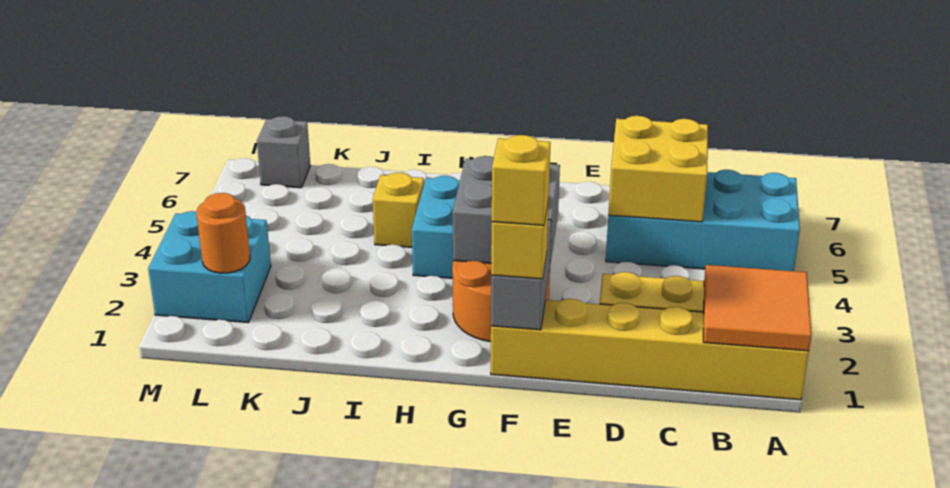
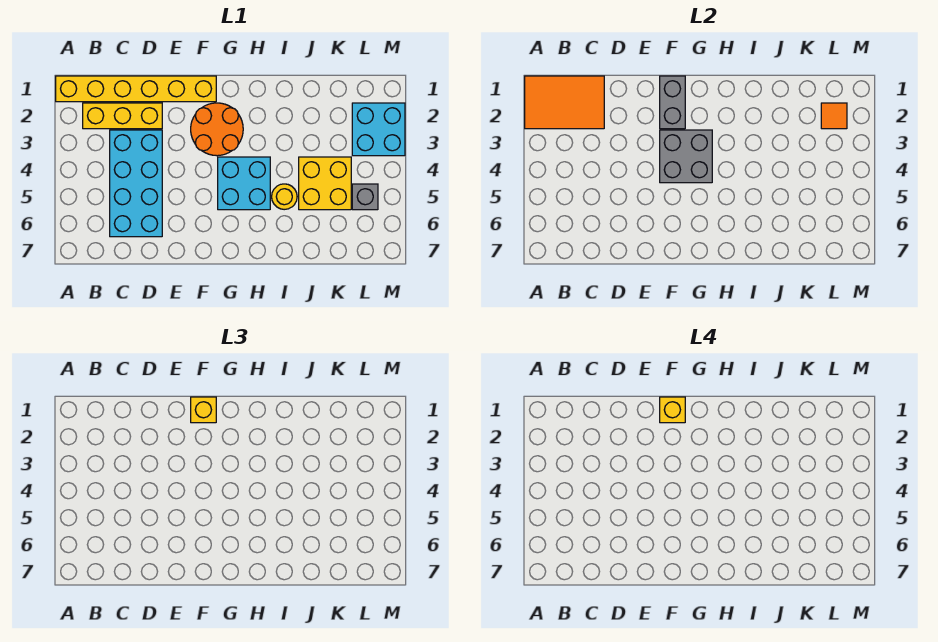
orange 2x2 tile [703,265,812,351] -> orange 2x3 tile [525,76,604,129]
cyan 2x4 brick [606,170,800,271] -> cyan 2x4 brick turned to [110,130,162,237]
yellow 2x2 brick [608,116,708,222] -> yellow 2x2 brick moved to [299,157,351,210]
yellow 1x1 brick [373,173,424,247] -> yellow 1x1 round brick [272,184,297,210]
orange 1x1 round brick [196,193,250,273] -> orange 1x1 tile [821,103,847,129]
grey 1x1 brick [257,116,310,188] -> grey 1x1 brick moved to [352,184,378,210]

